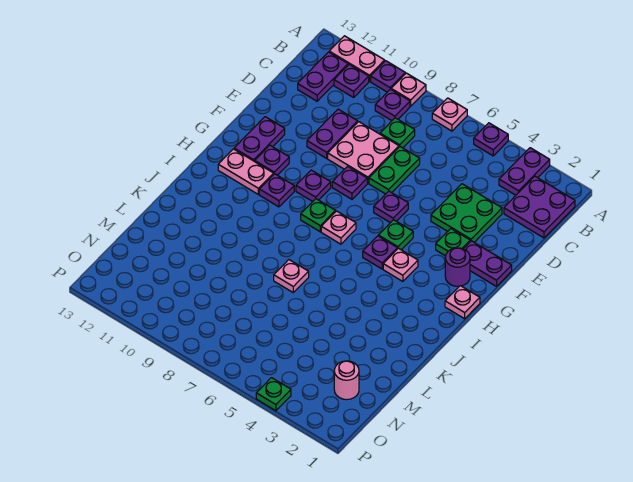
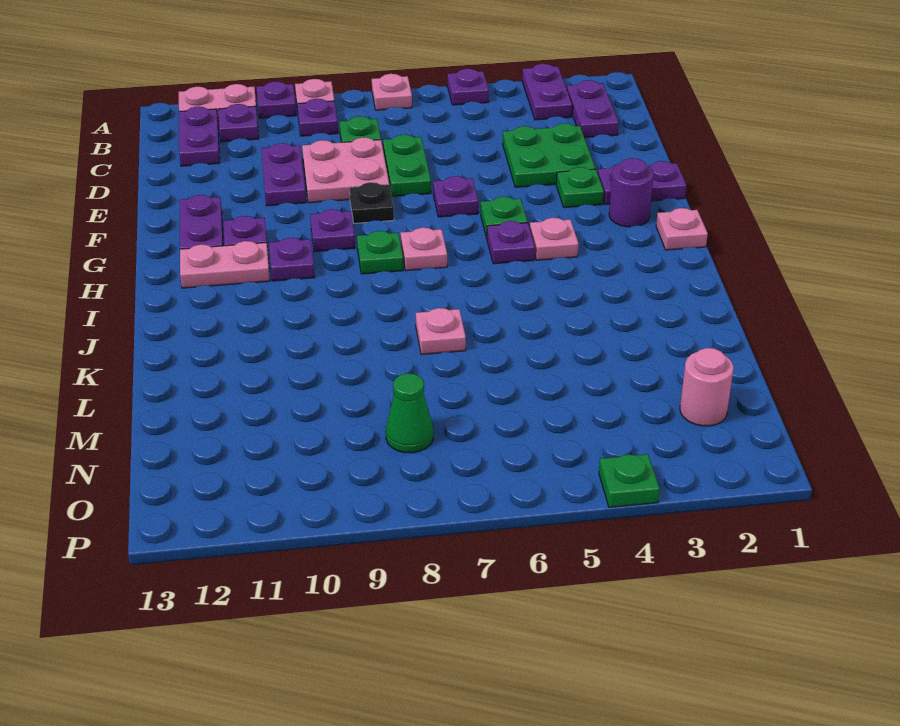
purple 2x2 plate [504,176,575,238] -> purple 1x2 plate [567,80,619,138]
purple 1x1 plate [332,166,367,199] -> black 1x1 plate [350,182,394,223]
none -> green 1x1 cone [386,373,433,453]

